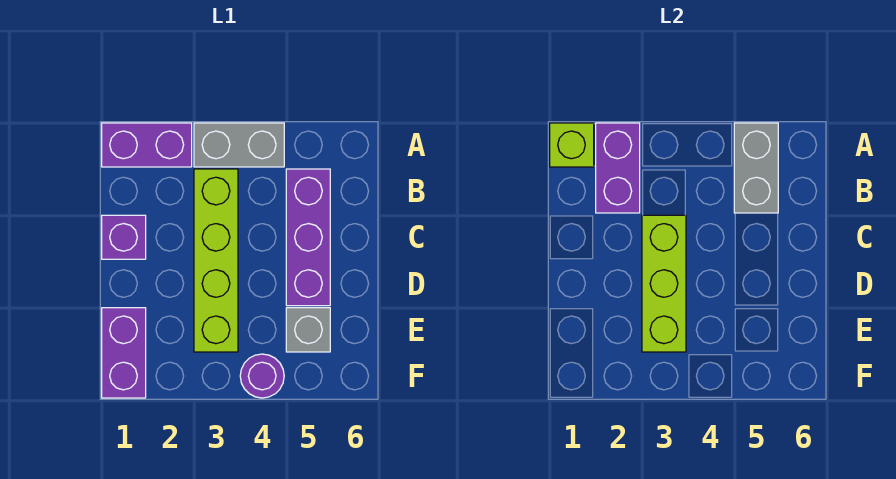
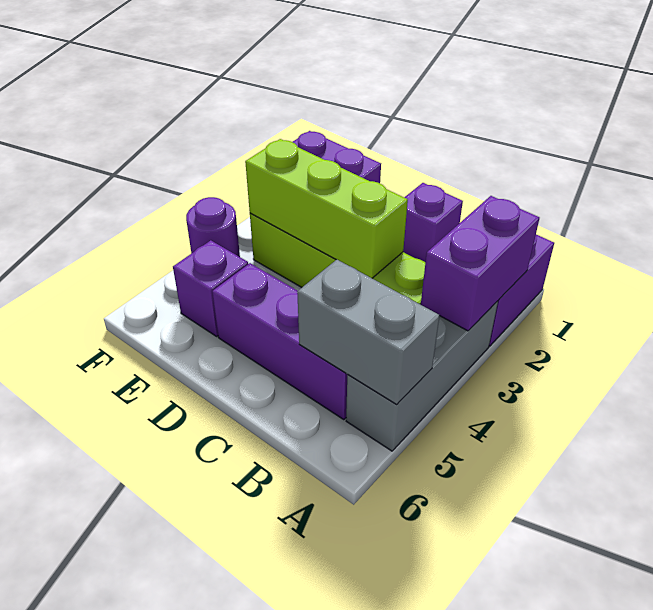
lime 1x1 brick [550,123,594,167] -> none
purple 1x2 brick [596,123,640,213] -> purple 1x2 brick turned to [421,196,539,331]
grey 1x2 brick [194,123,284,167] -> grey 1x3 brick [346,301,498,451]
grey 1x1 brick [286,308,330,352] -> purple 1x1 brick [173,240,248,336]

